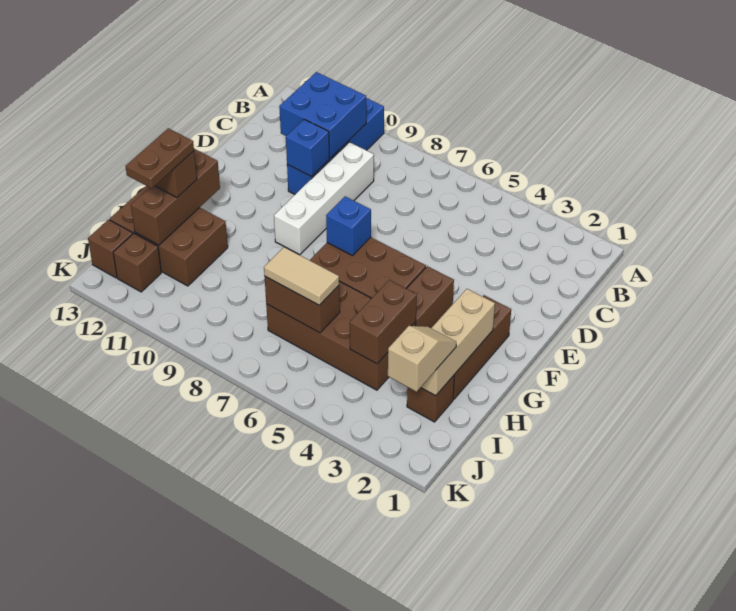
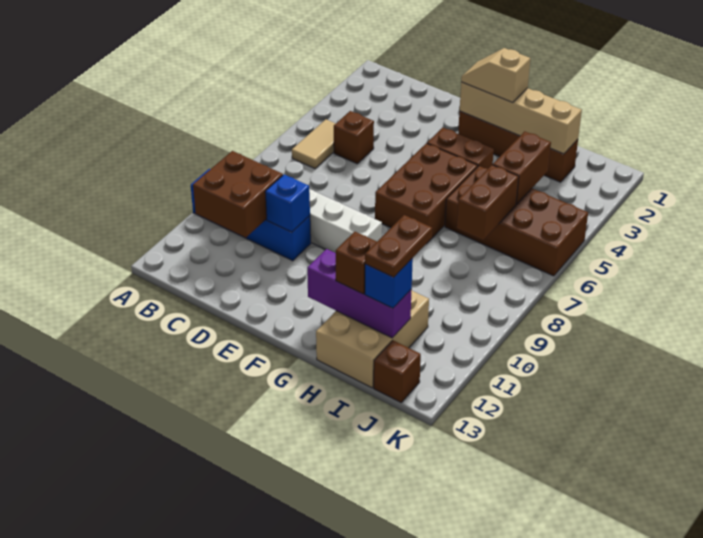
blue 2x2 brick [279,72,366,158] -> brown 2x2 brick [193,151,283,238]
blue 1x1 brick [326,196,371,256] -> blue 1x1 brick moved to [365,258,413,308]
tan 1x3 brick [421,289,495,396] -> tan 1x4 brick [460,82,582,154]
brown 1x3 brick [131,149,220,245] -> purple 1x3 brick [307,249,412,338]
brown 2x4 brick [266,281,416,390] -> brown 2x4 brick turned to [445,166,588,276]
brown 1x2 brick [350,280,417,364] -> brown 1x2 brick turned to [493,131,551,204]
brown 2x3 brick [110,186,228,286] -> tan 2x3 brick [316,290,429,388]
brown 1x2 plate [125,128,194,188] -> brown 1x2 plate turned to [365,215,432,277]
tan 1x2 slope [388,326,456,392] -> tan 1x2 slope moved to [461,48,530,103]
tan 1x2 tile [264,247,339,305] -> tan 1x2 tile moved to [292,119,336,169]
brown 1x1 brick [113,233,161,292] -> brown 1x1 brick moved to [334,111,374,164]

